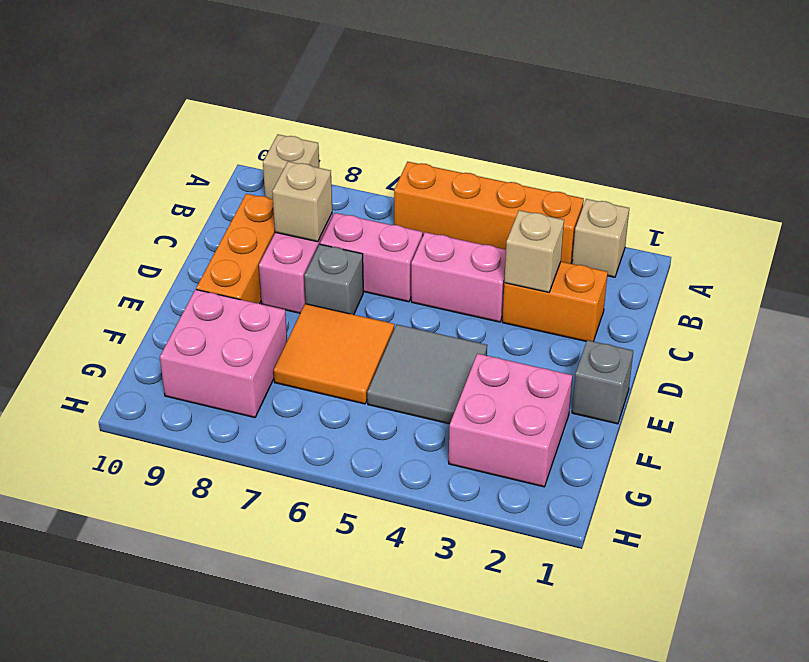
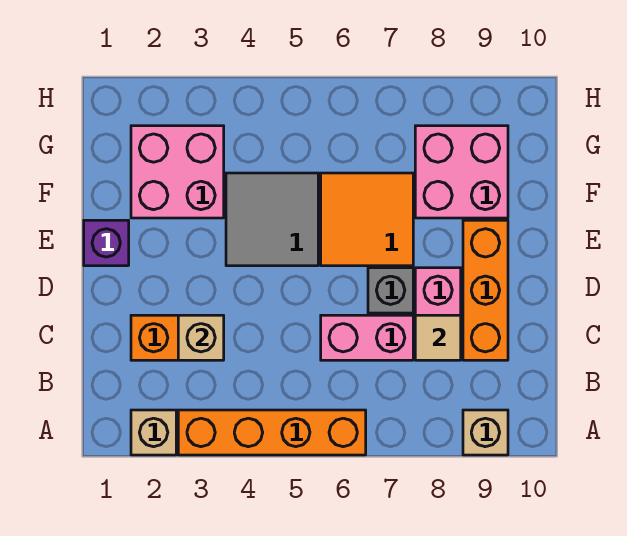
pink 1x2 brick [411,232,506,322] -> none
tan 1x1 brick [272,161,332,242] -> tan 1x1 tile [415,315,461,360]
grey 1x1 brick [572,340,633,424] -> purple 1x1 brick [84,220,129,266]

